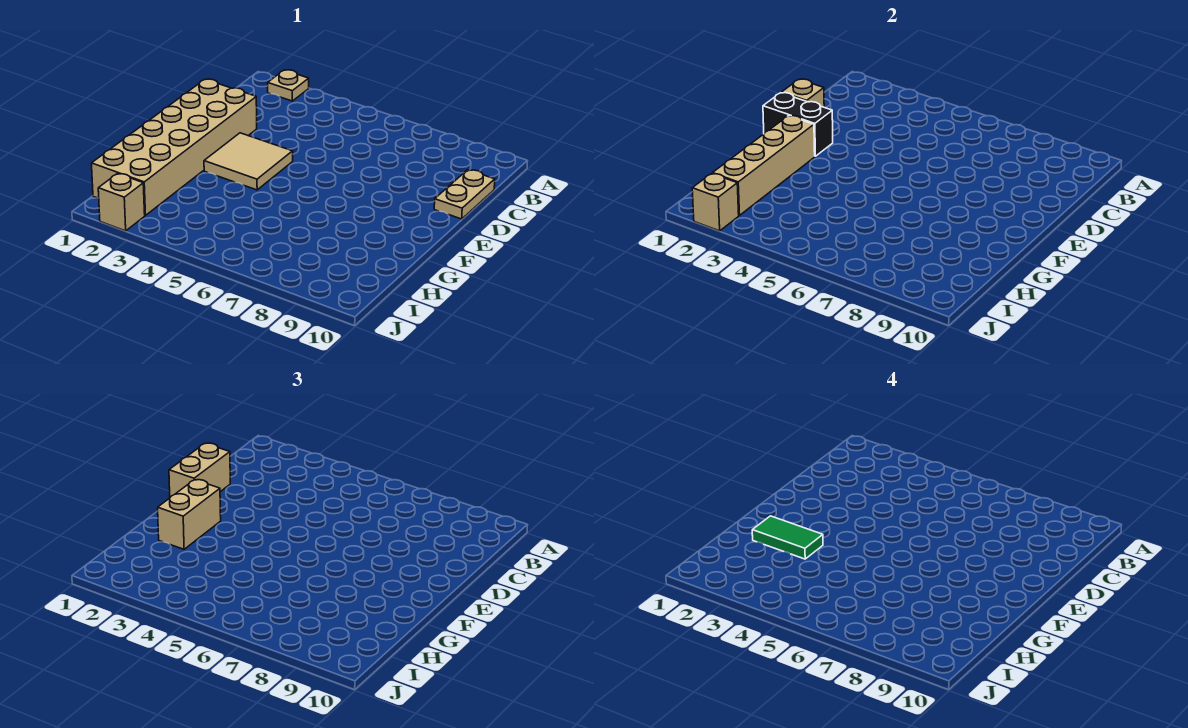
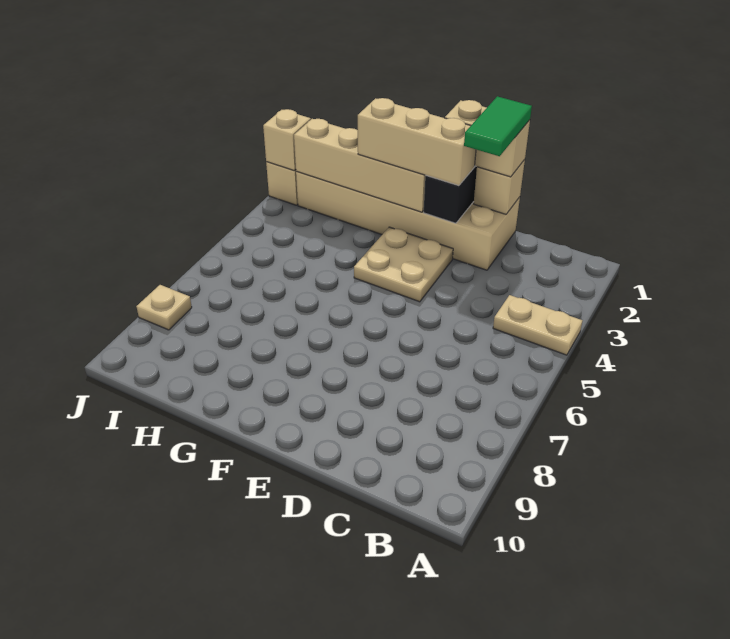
tan 1x1 plate [268,70,309,101] -> tan 1x1 plate moved to [136,285,192,330]
tan 1x2 plate [434,170,495,219] -> tan 1x2 plate moved to [493,295,583,355]
tan 2x2 tile [204,133,293,190] -> tan 2x2 plate [354,227,453,302]
tan 1x2 brick [158,480,221,549] -> tan 1x3 brick [358,98,476,186]
green 1x2 tile [752,516,823,559] -> green 1x2 tile moved to [464,96,532,156]

